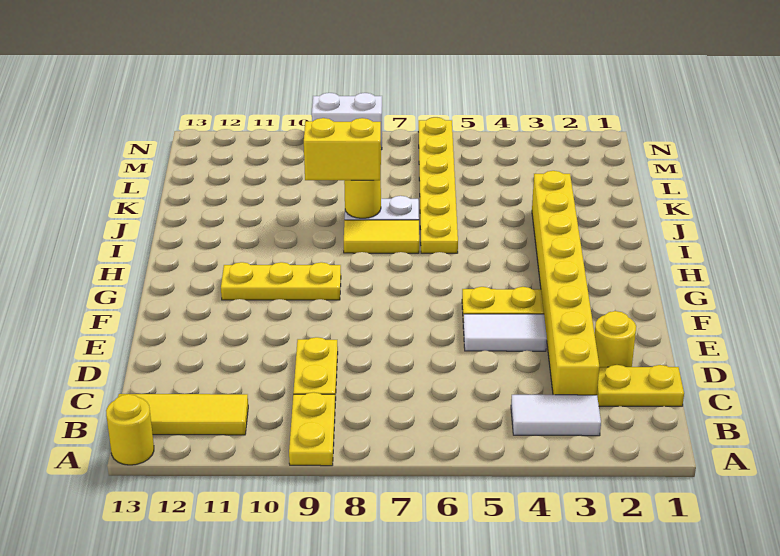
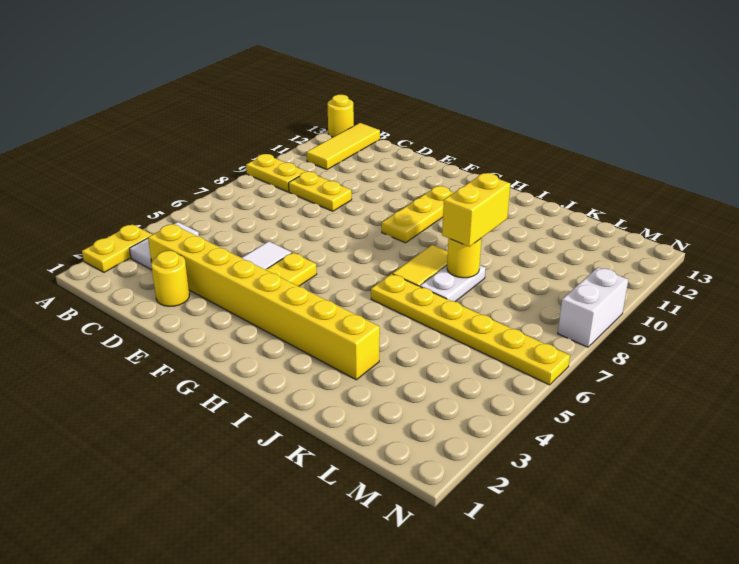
yellow 1x2 plate [597,365,684,406] -> yellow 1x2 plate moved to [82,224,152,272]

